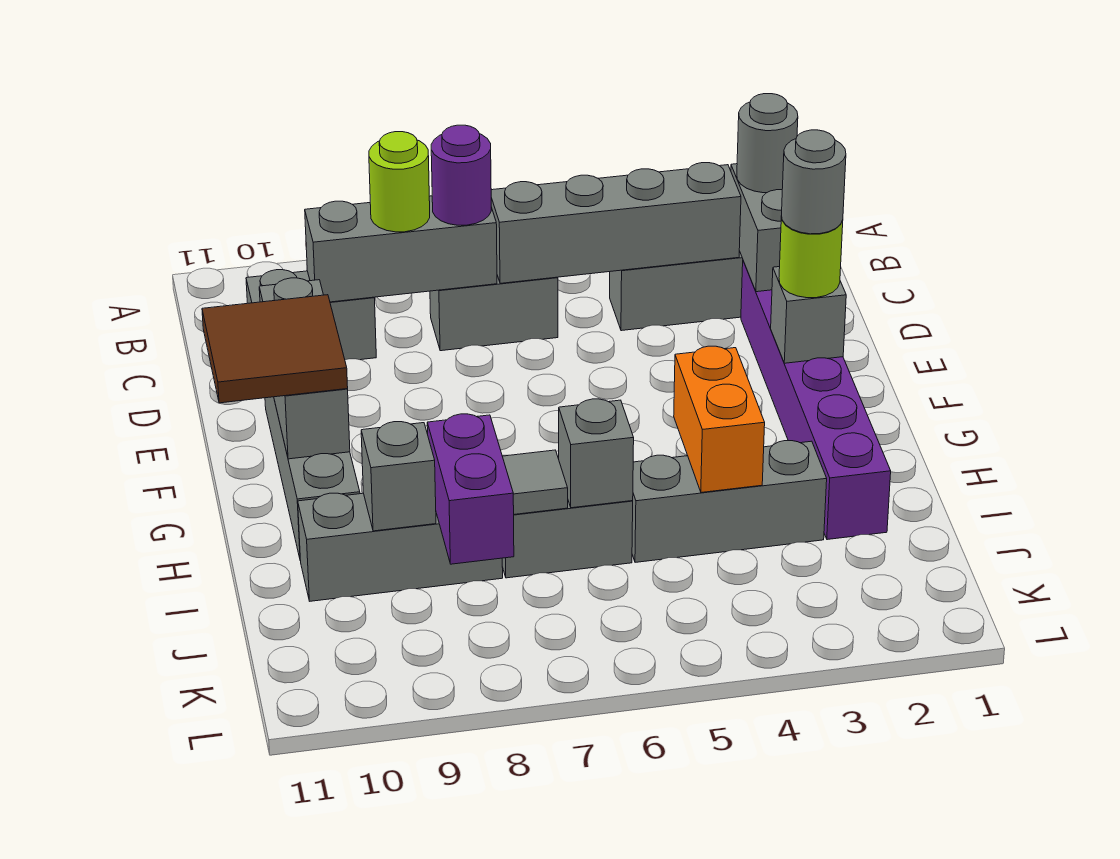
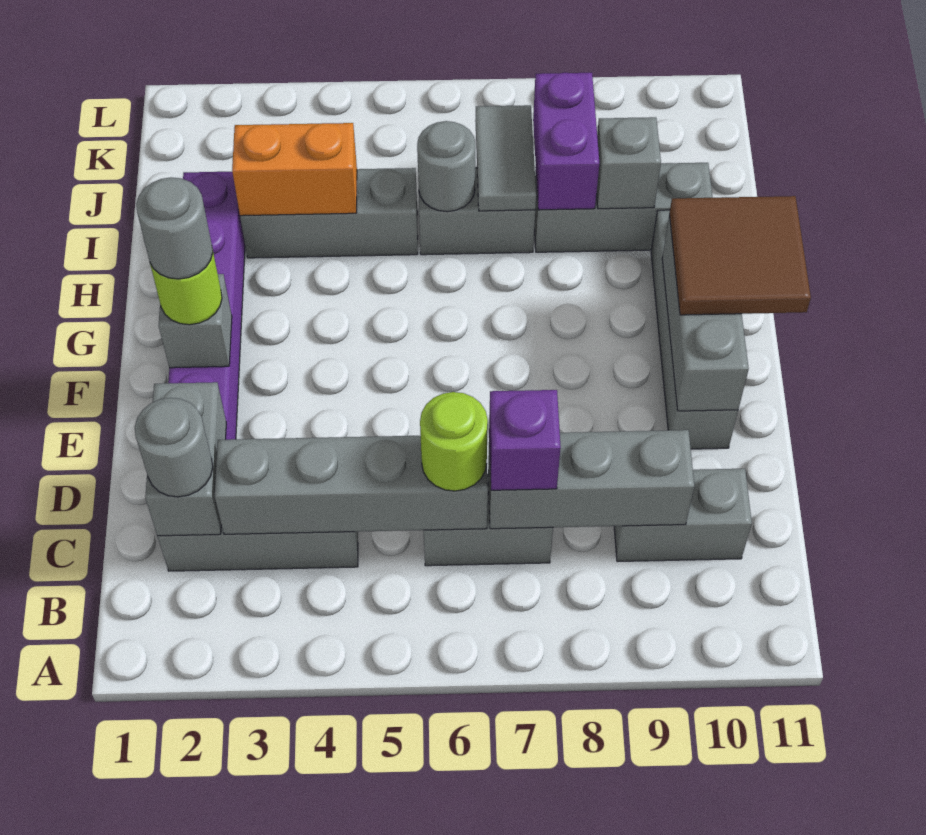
purple 1x1 round brick [431,125,491,225] -> purple 1x1 brick [489,390,561,490]
lime 1x1 round brick [369,132,430,232] -> lime 1x1 round brick moved to [420,392,488,491]
orange 1x2 brick [674,346,765,493] -> orange 1x2 brick turned to [232,123,357,216]
grey 1x1 brick [559,399,634,508] -> grey 1x1 round brick [417,121,475,212]
grey 1x1 tile [502,450,568,514] -> grey 1x2 tile [475,105,536,211]

